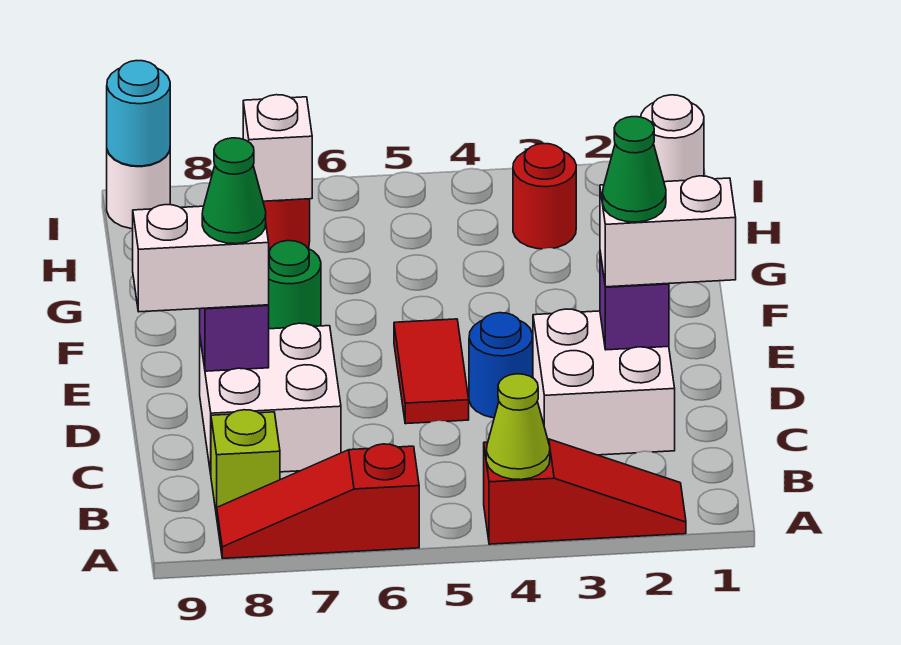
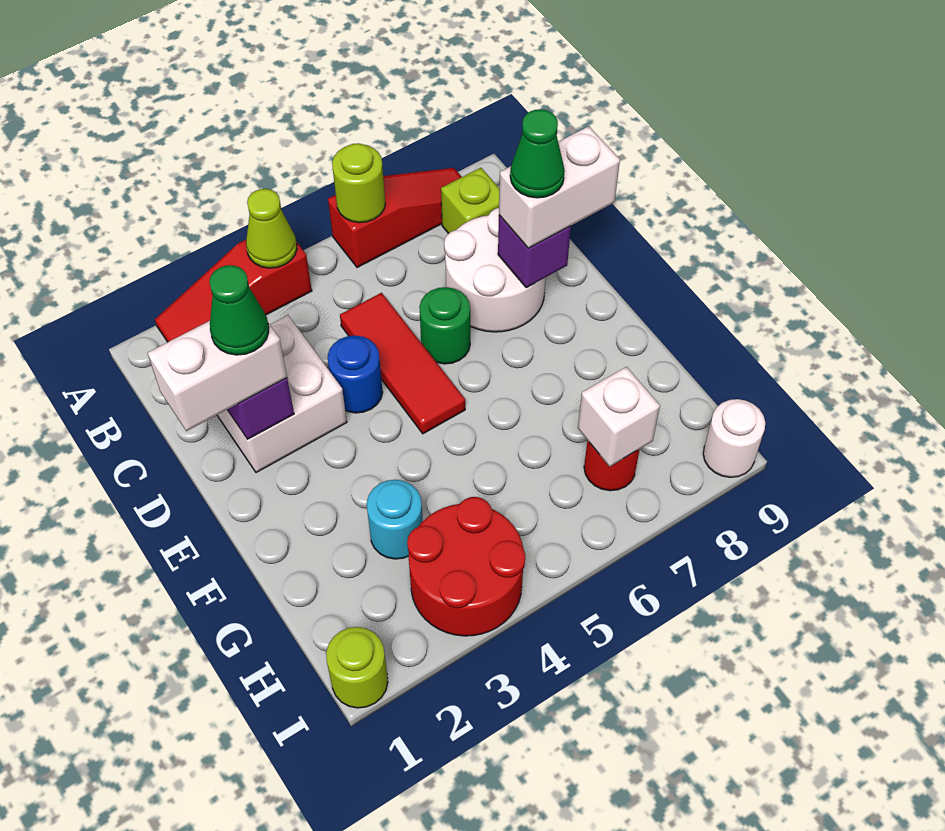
none -> lime 1x1 round brick [332,143,385,223]
white 2x2 brick [200,323,341,473] -> white 2x2 round brick [444,208,546,332]
red 1x2 tile [394,319,469,424] -> red 1x3 tile [340,293,465,434]
green 1x1 round brick [268,241,321,329] -> green 1x1 round brick moved to [419,287,470,364]
red 1x1 round brick [513,144,576,249] -> red 2x2 round brick [407,497,525,636]
white 1x1 round brick [641,95,704,182] -> lime 1x1 round brick [326,627,388,708]
cyan 1x1 round brick [107,61,170,166] -> cyan 1x1 round brick moved to [367,480,423,559]

